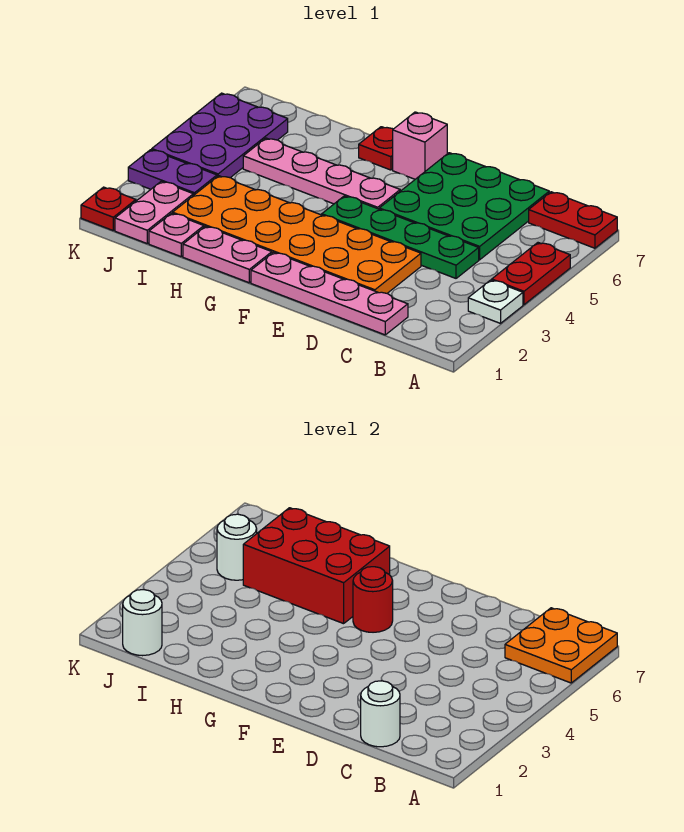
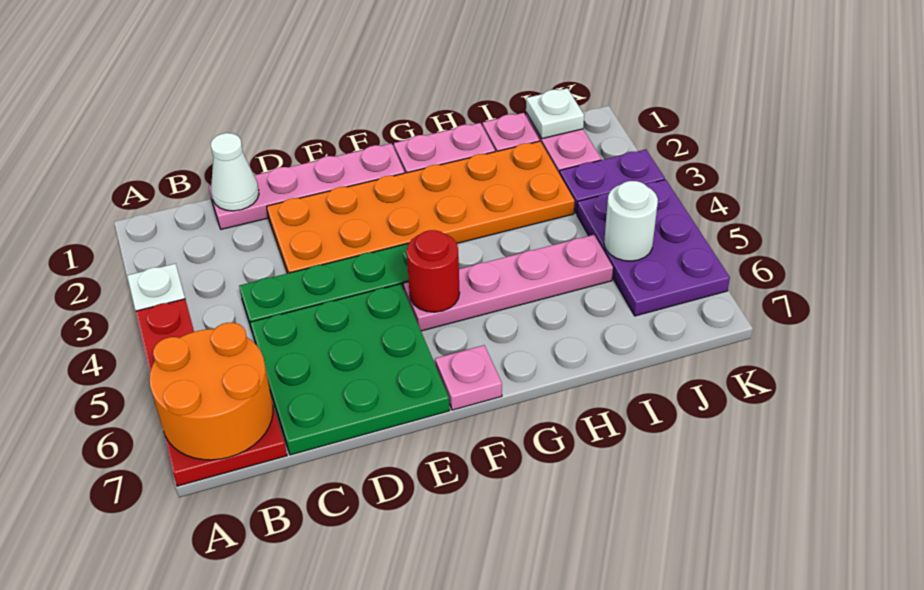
orange 2x2 plate [505,608,617,683] -> orange 2x2 round brick [149,323,273,460]
white 1x1 round brick [361,681,400,747] -> white 1x1 cone [211,133,259,211]
pink 1x1 brick [393,112,447,179] -> pink 1x1 plate [435,345,502,410]
red 2x3 brick [243,508,390,624] -> none
red 1x1 plate [359,127,393,170] -> none
white 1x1 round brick [123,590,162,656] -> white 1x1 plate [526,88,584,139]
red 1x1 plate [81,187,136,230] -> none

